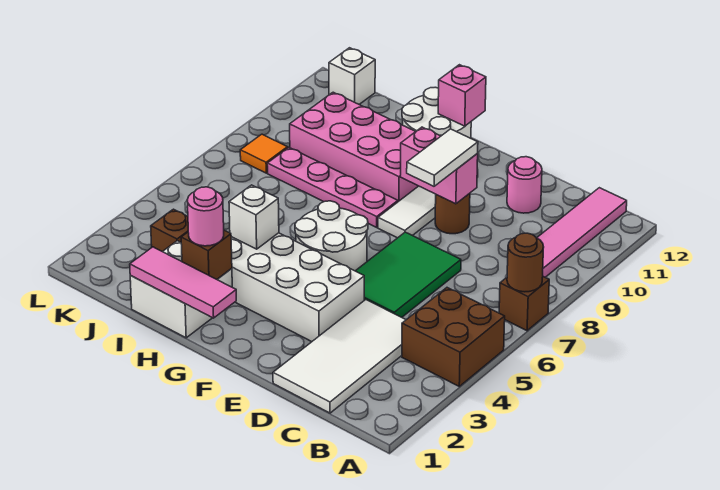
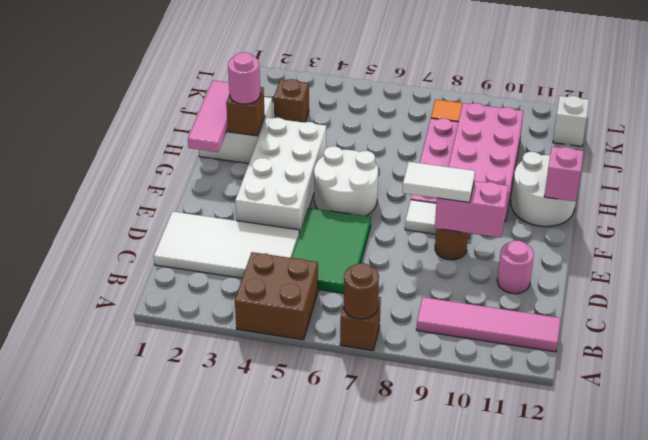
green 2x3 tile [356,232,461,317] -> green 2x3 tile turned to [292,208,371,293]
pink 1x2 brick [400,127,478,204] -> pink 1x2 brick turned to [435,181,508,238]
white 1x1 brick [229,185,279,249] -> none

